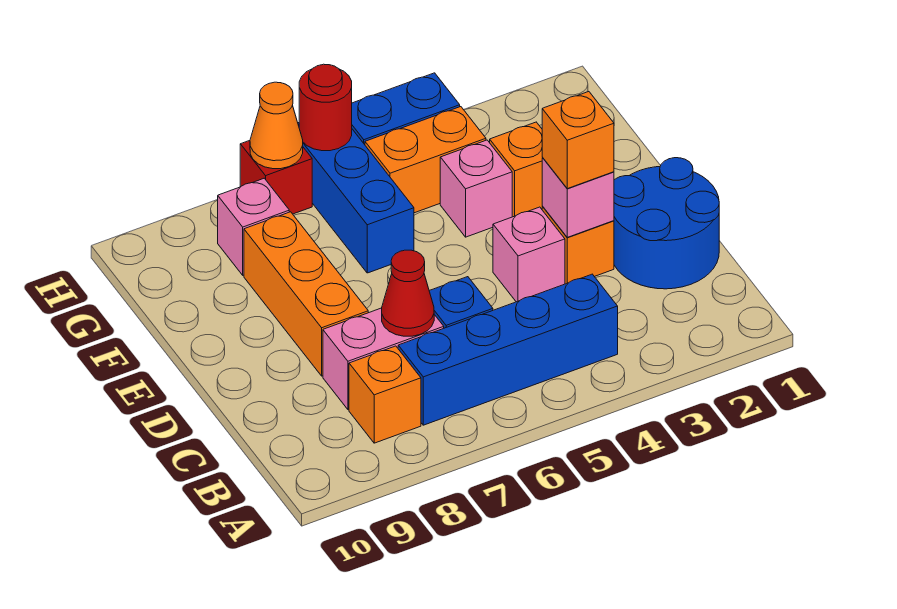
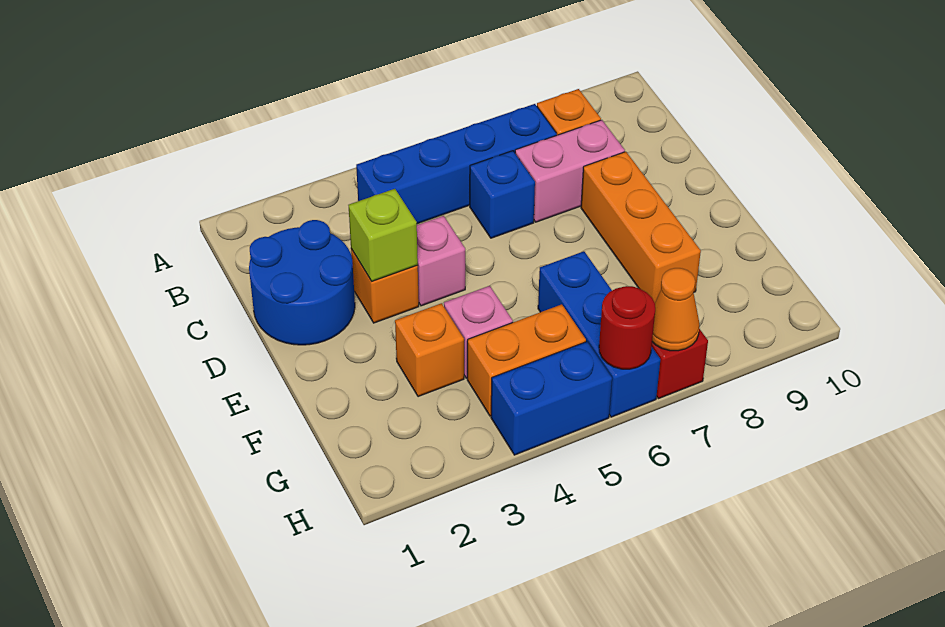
red 1x1 cone [382,250,434,336] -> none
pink 1x1 brick [542,158,614,237] -> lime 1x1 brick [348,189,418,281]
orange 1x1 brick [542,92,614,189] -> none
pink 1x1 brick [218,178,289,275] -> none

